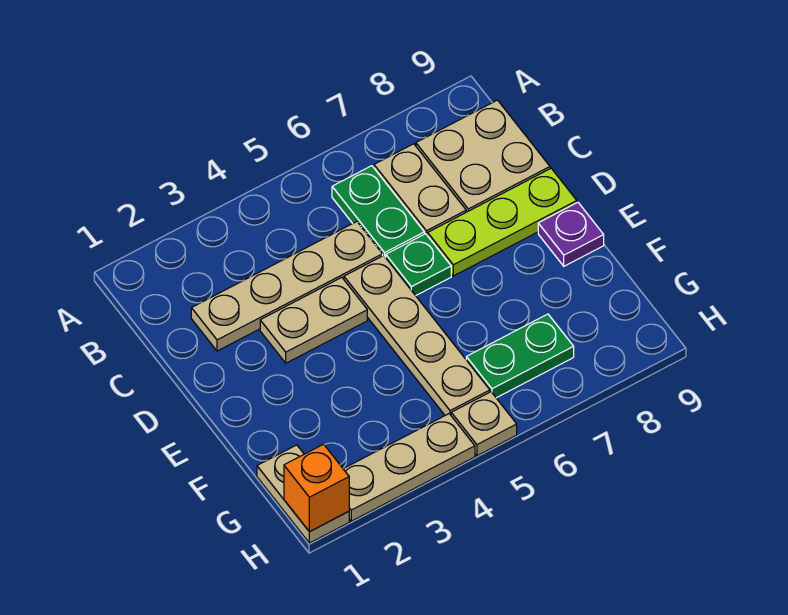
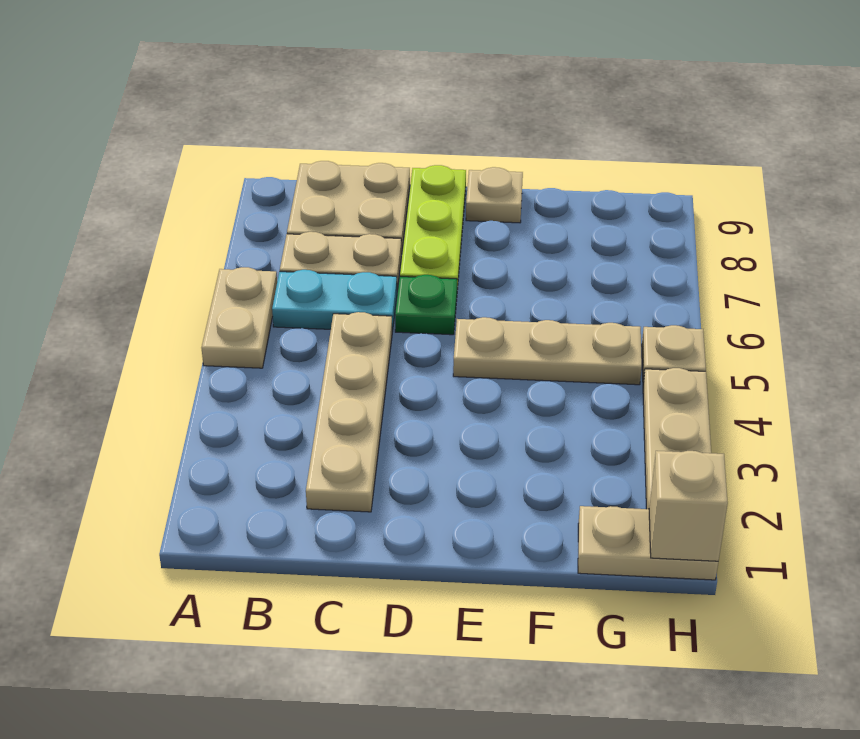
green 1x2 plate [332,166,424,257] -> cyan 1x2 plate [272,270,397,332]
tan 1x2 plate [260,277,367,363] -> tan 1x2 plate moved to [202,267,277,368]
tan 1x4 plate [344,256,490,415] -> tan 1x3 plate [453,317,642,385]
purple 1x1 plate [538,202,604,266] -> tan 1x1 plate [466,167,523,223]
green 1x2 plate [466,314,574,398] -> none
orange 1x1 brick [284,444,349,532] -> tan 1x1 brick [649,451,728,561]

